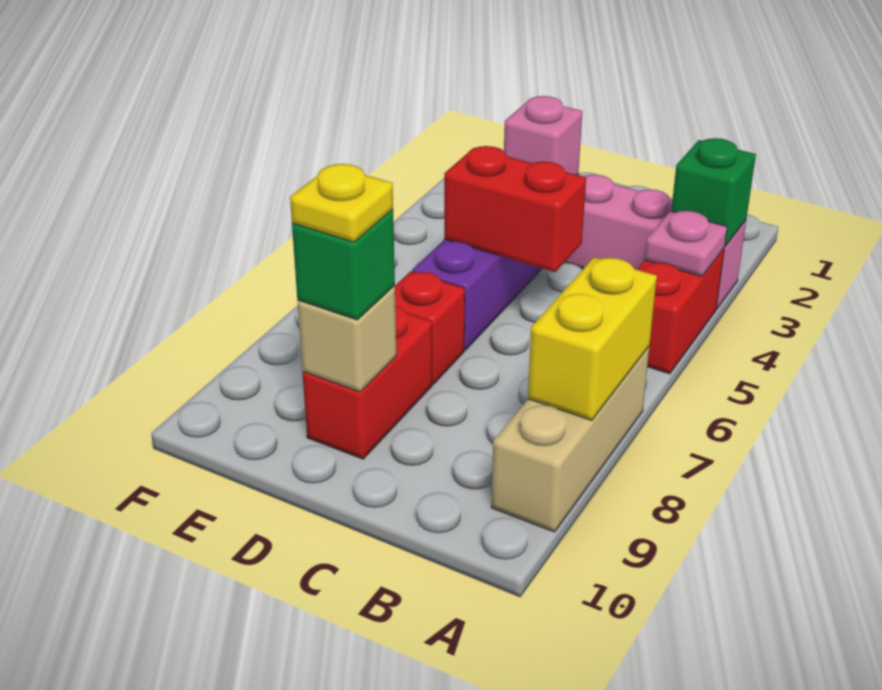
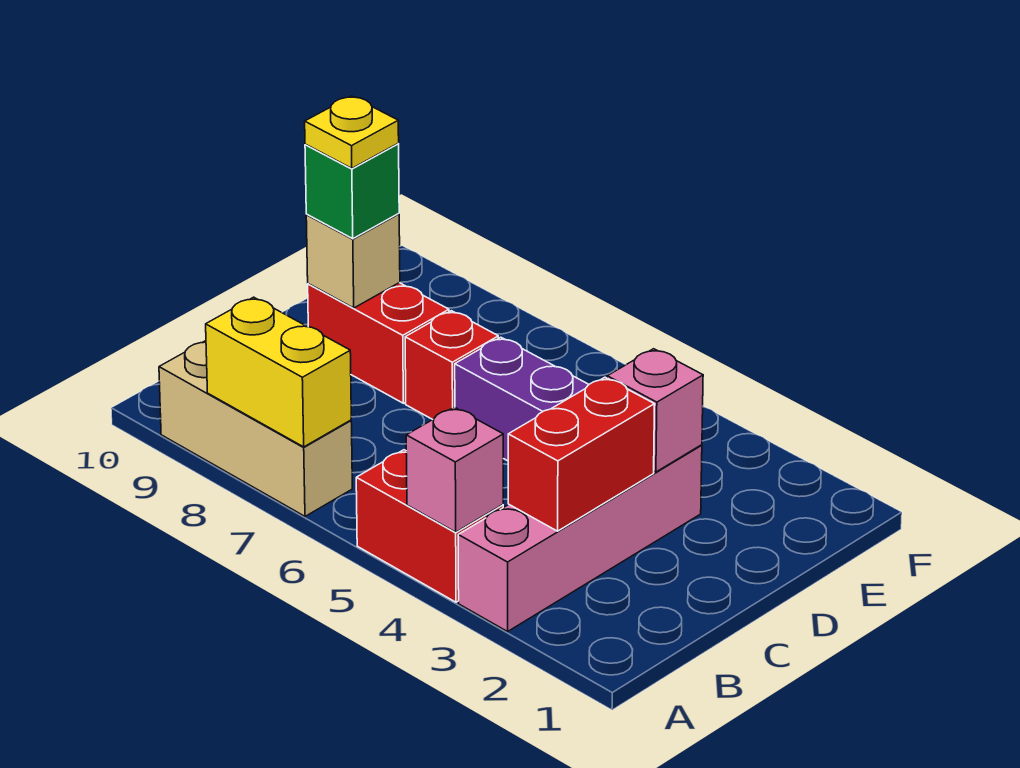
green 1x1 brick [671,138,756,246] -> none
pink 1x1 plate [645,211,727,276] -> pink 1x1 brick [406,407,503,532]
red 1x2 brick [444,146,586,272] -> red 1x2 brick moved to [508,377,655,531]

